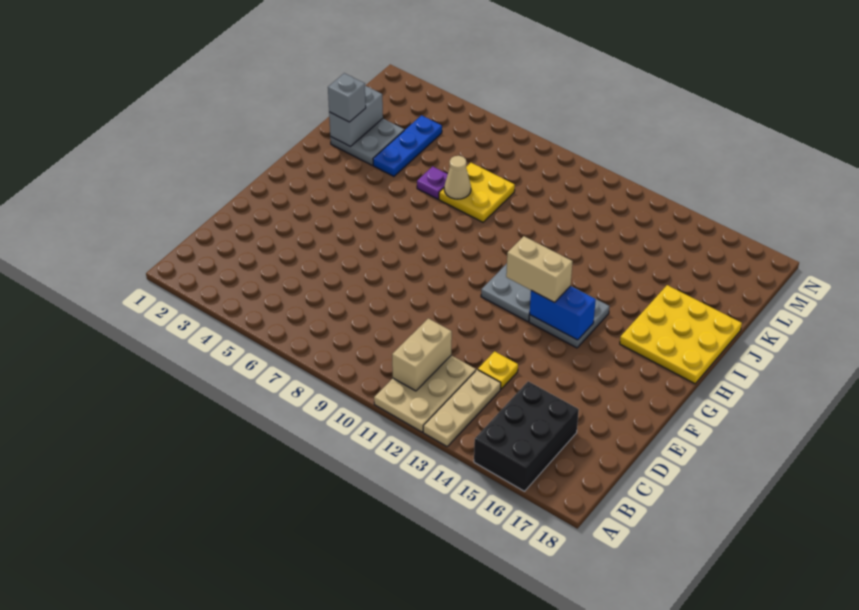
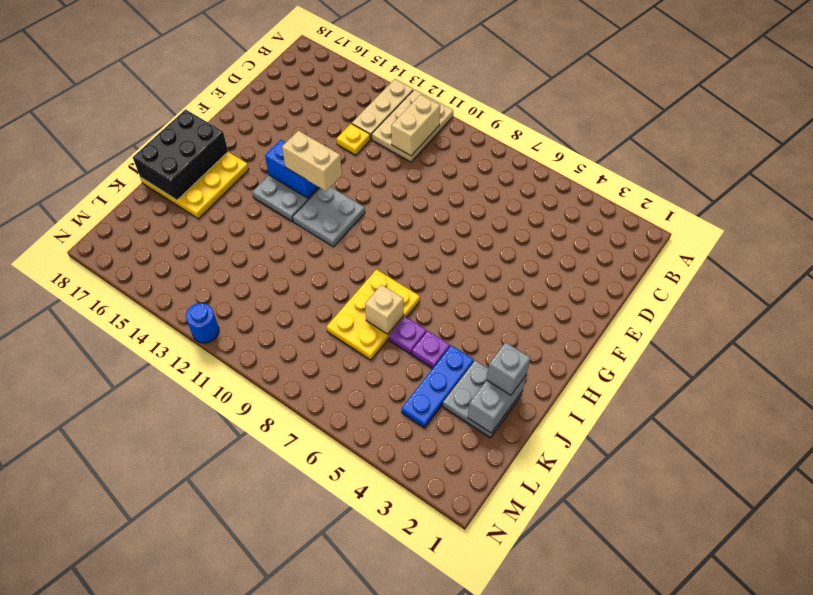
black 2x3 brick [474,381,579,491] -> black 2x3 brick moved to [133,109,228,200]
none -> purple 1x1 plate [412,331,450,368]
yellow 2x2 plate [439,163,515,222] -> yellow 2x3 plate [327,270,420,360]
tan 1x1 cone [444,156,471,199] -> tan 1x1 brick [365,285,404,334]
none -> blue 1x1 round brick [186,303,219,343]

